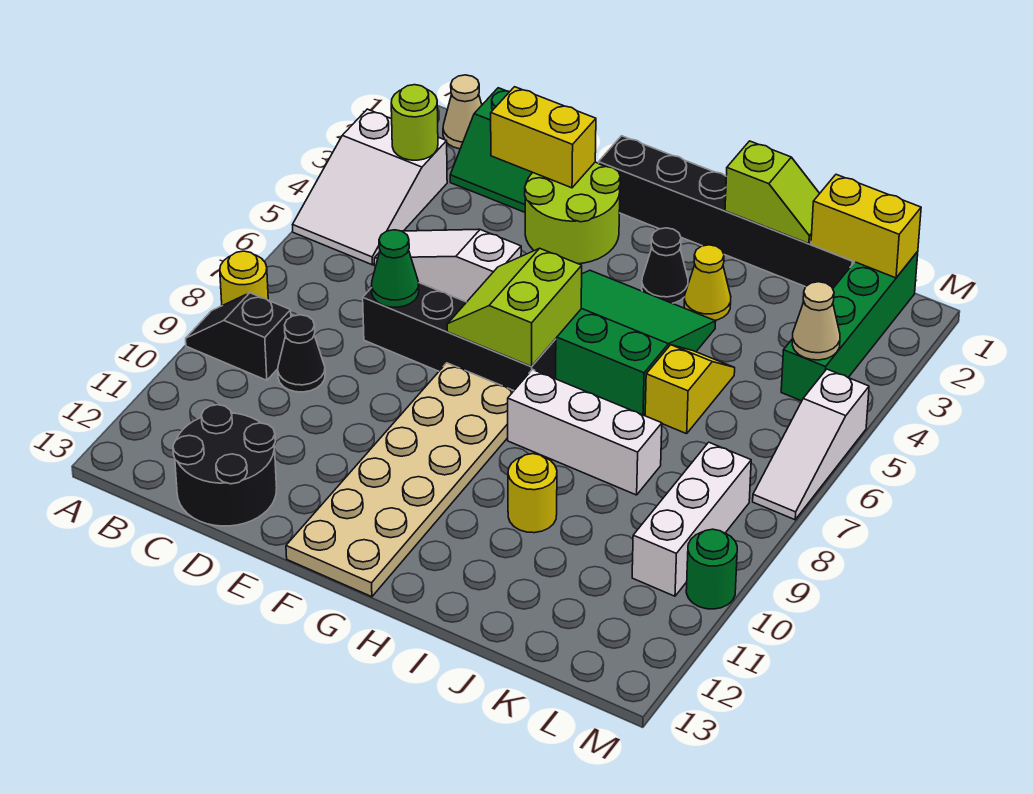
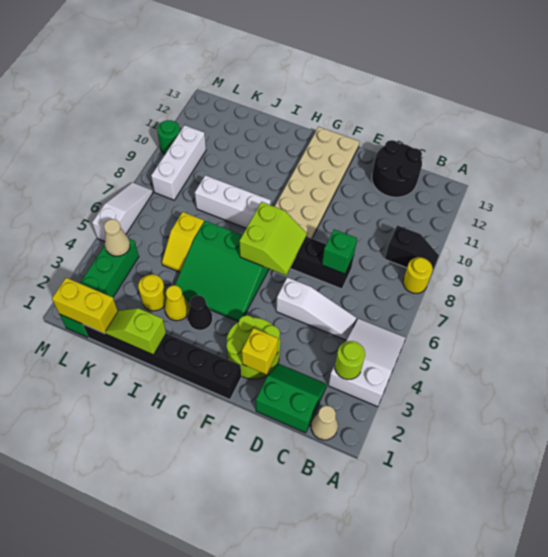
black 1x1 cone [278,315,325,392] -> none
yellow 1x2 brick [491,87,596,188] -> yellow 1x1 brick [242,328,278,374]
green 1x1 cone [371,230,419,307] -> green 1x1 brick [322,229,357,274]
yellow 1x1 round brick [508,454,557,533] -> yellow 1x1 round brick moved to [138,274,167,311]

